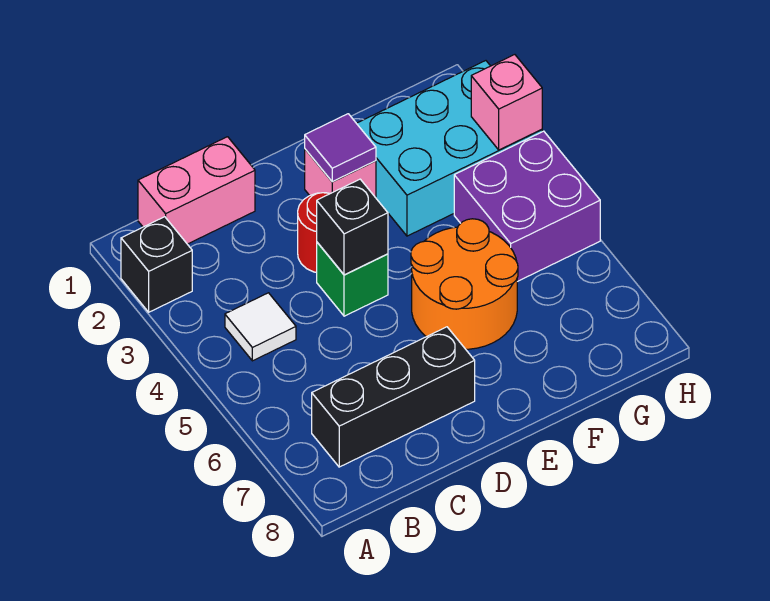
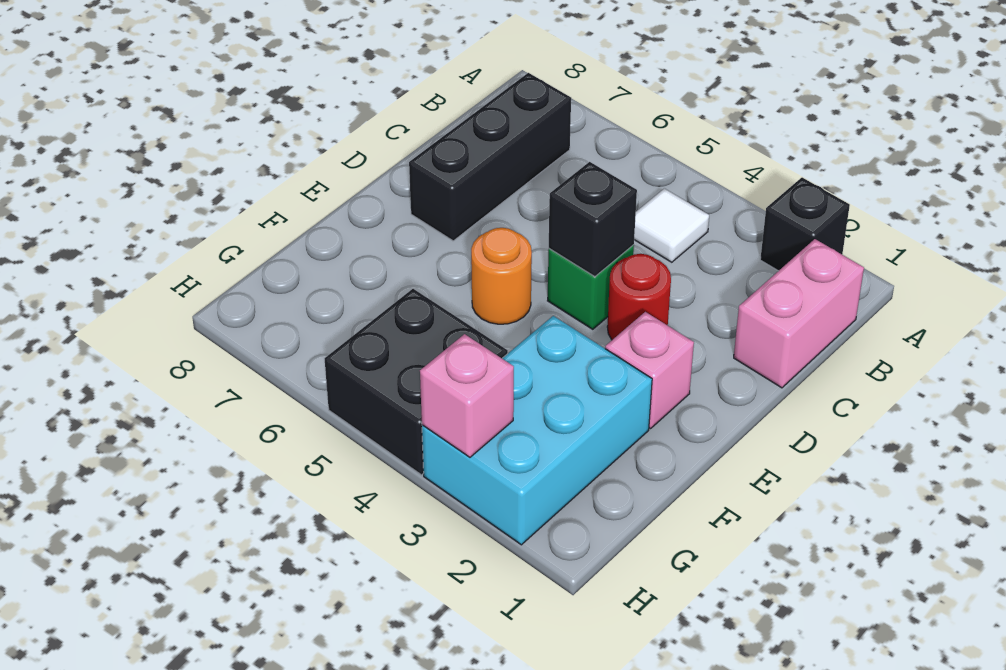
purple 1x1 tile [305,114,376,182] -> none
orange 2x2 round brick [411,219,518,349] -> orange 1x1 round brick [471,228,532,324]
purple 2x2 brick [454,131,600,282] -> black 2x2 brick [325,289,508,475]

